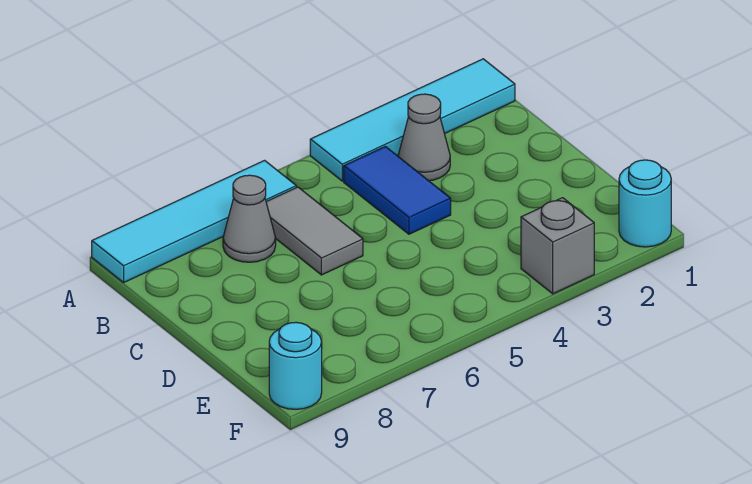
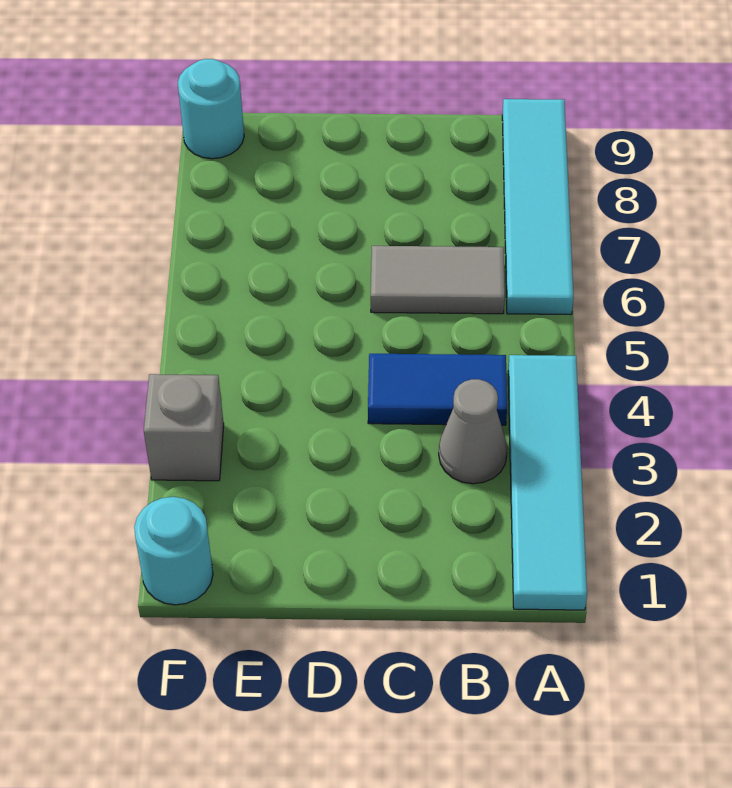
grey 1x1 cone [223,175,276,262] -> none

